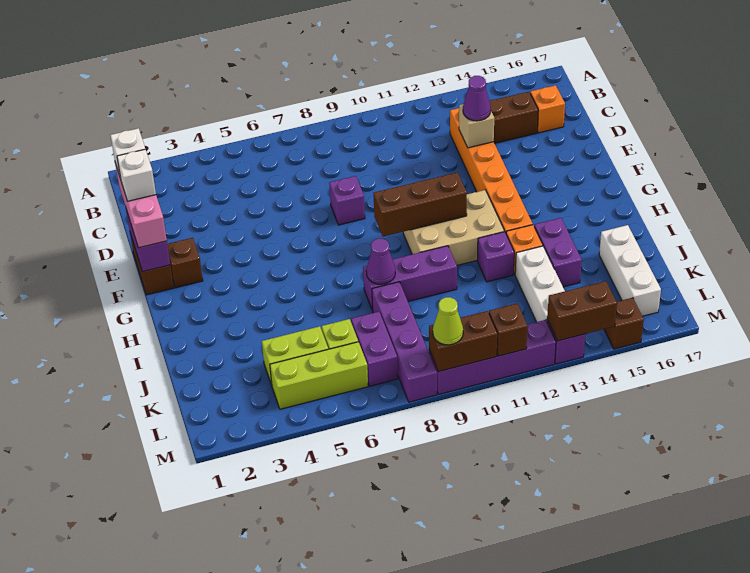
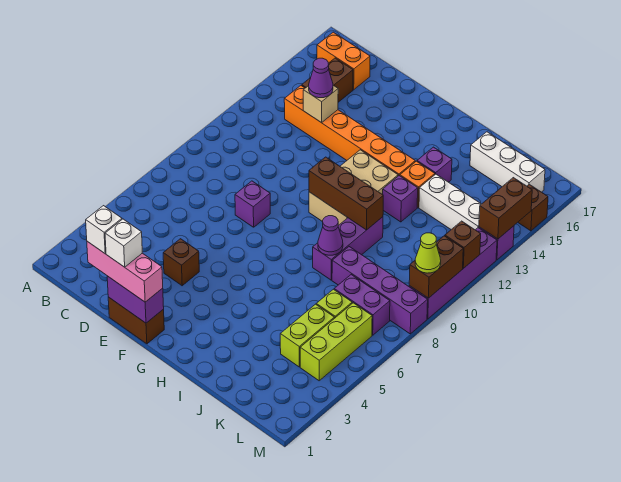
orange 1x1 brick [530,85,565,133] -> orange 1x2 brick [317,32,370,90]
brown 1x1 brick [167,238,203,288] -> brown 1x1 brick moved to [163,239,199,286]
brown 1x3 brick [374,172,467,236] -> brown 1x3 brick turned to [309,157,383,230]
purple 1x2 brick [534,218,582,287] -> purple 1x1 brick [417,147,452,182]

